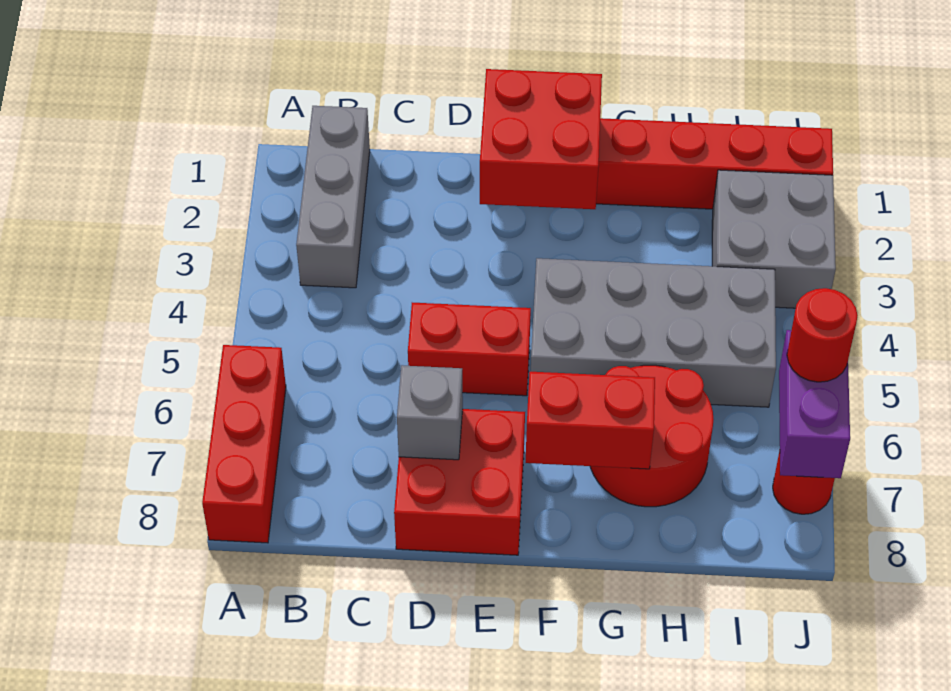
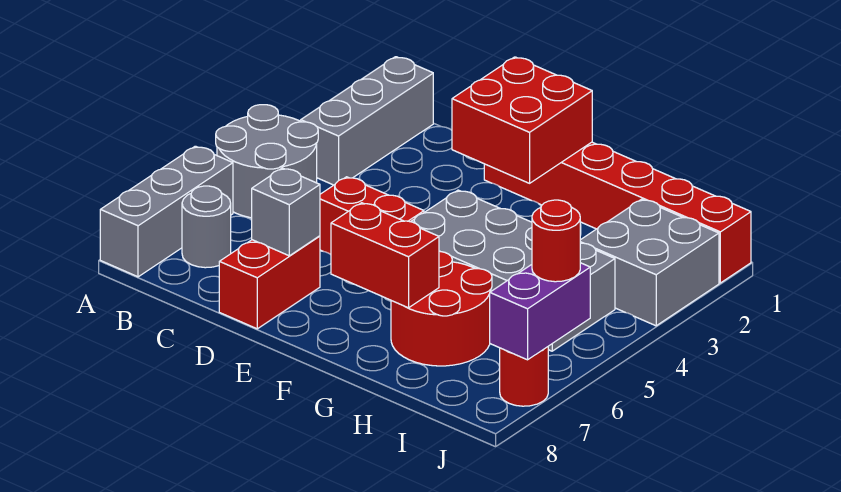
none -> grey 2x2 round brick [216,105,318,218]
red 1x3 brick [202,345,286,543] -> grey 1x3 brick [100,146,233,277]
none -> grey 1x1 round brick [182,186,231,268]
red 2x2 brick [394,409,525,555] -> red 1x2 brick [219,236,320,329]

